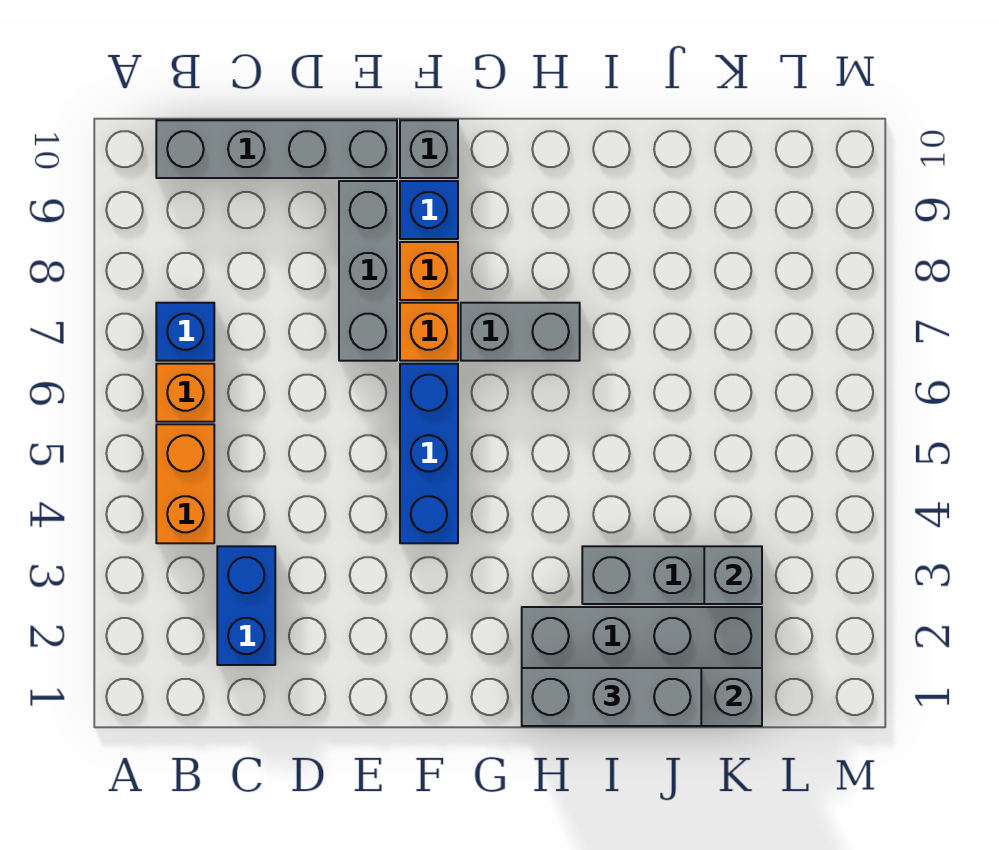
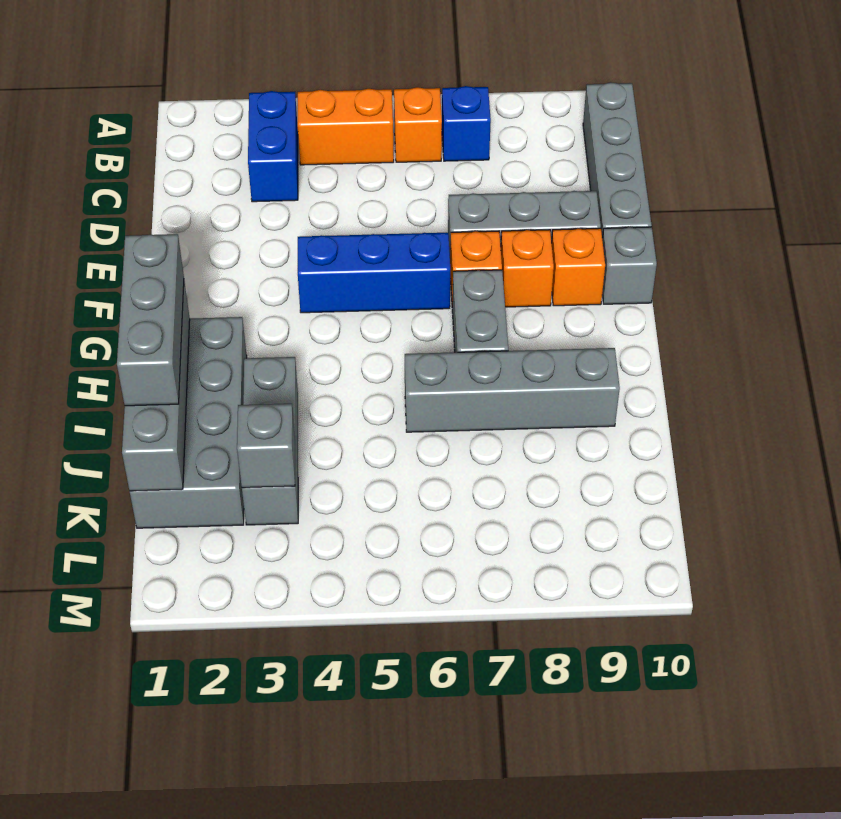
blue 1x2 brick [217,546,275,665] -> blue 1x2 brick turned to [248,91,298,202]
blue 1x1 brick [400,181,458,239] -> orange 1x1 brick [552,228,605,306]
none -> grey 1x4 brick [405,348,620,432]

